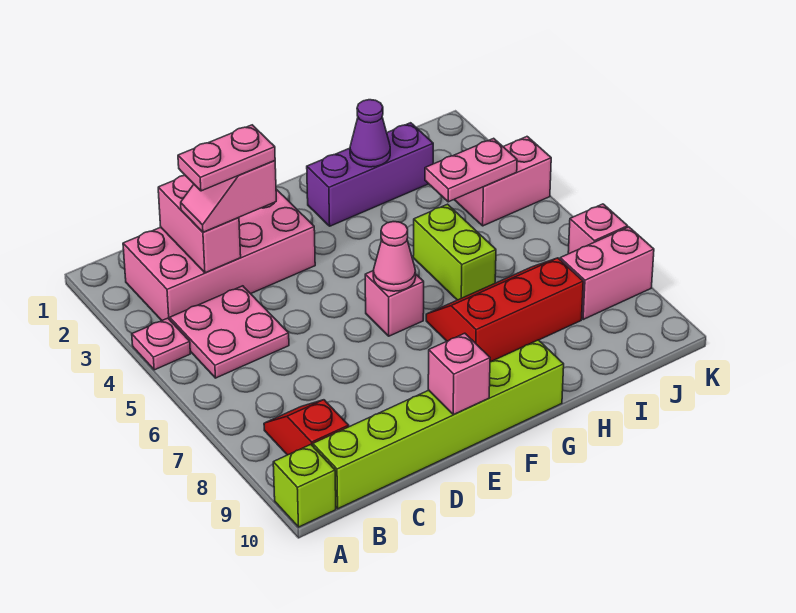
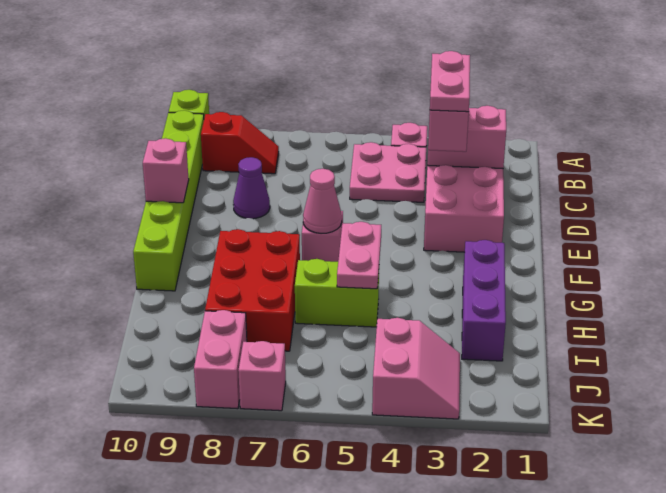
red 2x3 slope [426,258,583,362] -> red 2x3 brick [205,229,300,351]
purple 1x1 cone [350,100,390,167] -> purple 1x1 cone moved to [233,157,270,219]
pink 1x2 plate [425,138,517,202] -> pink 1x2 plate moved to [337,222,381,289]

